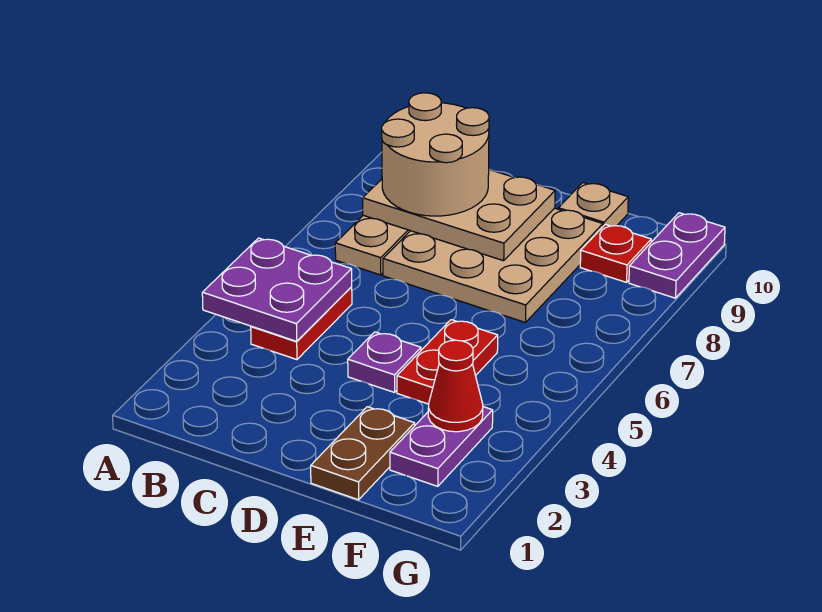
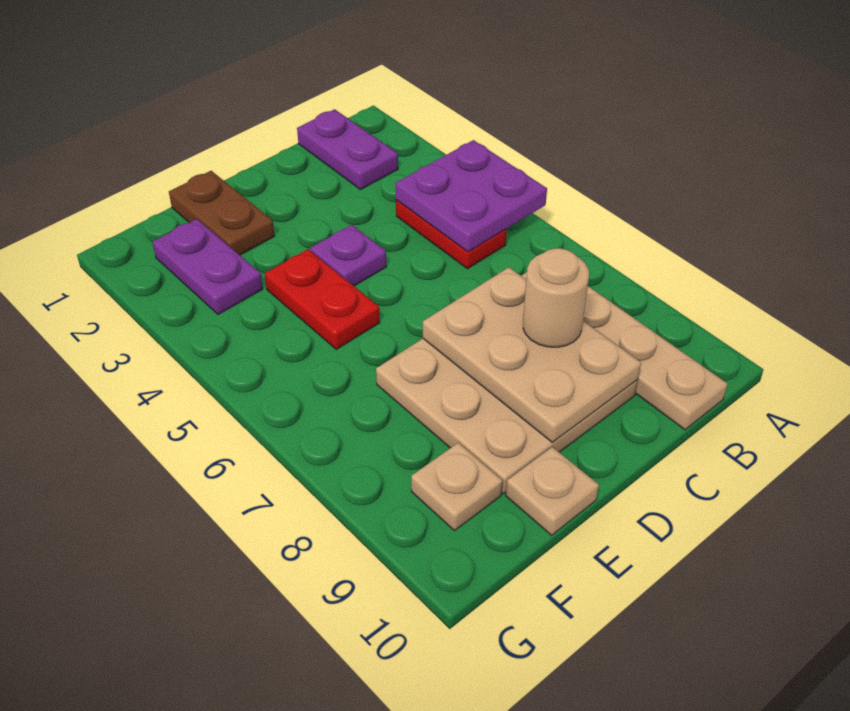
tan 2x3 plate [363,170,555,261] -> tan 2x3 plate turned to [423,267,641,443]
tan 2x2 round brick [382,93,489,216] -> tan 1x1 round brick [523,248,589,347]
red 1x1 cone [428,340,483,432] -> none
red 1x1 plate [580,224,651,282] -> tan 1x1 plate [411,443,502,531]
purple 1x2 plate [629,213,725,298] -> purple 1x2 plate moved to [297,109,398,190]

